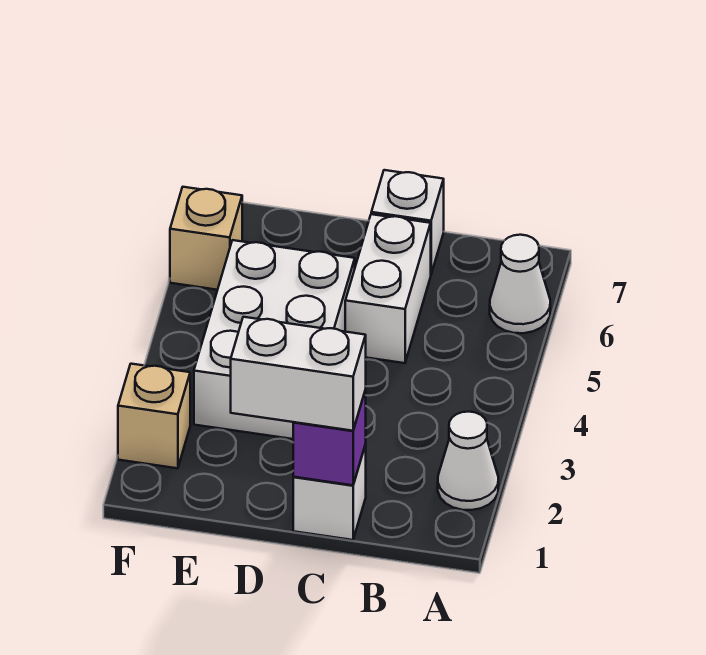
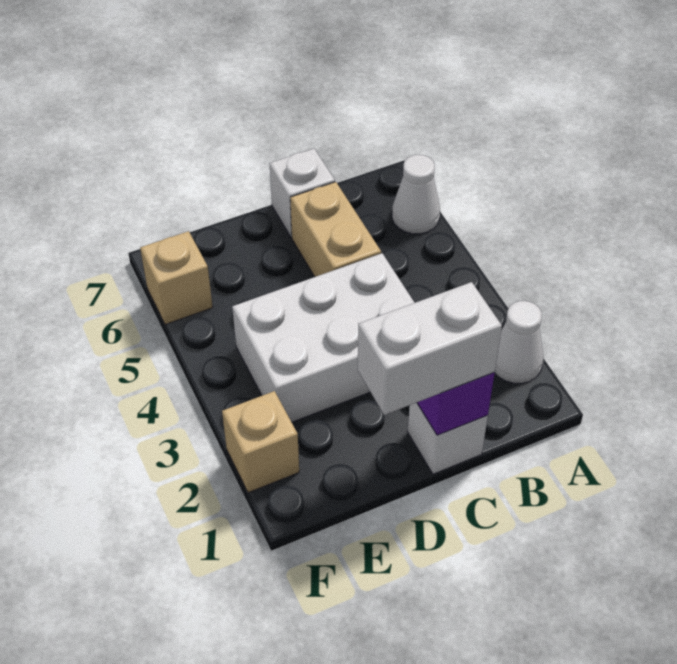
white 1x2 brick [345,214,431,363] -> tan 1x2 brick [290,182,381,277]
white 2x3 brick [194,240,355,439] -> white 2x3 brick turned to [232,253,415,422]

